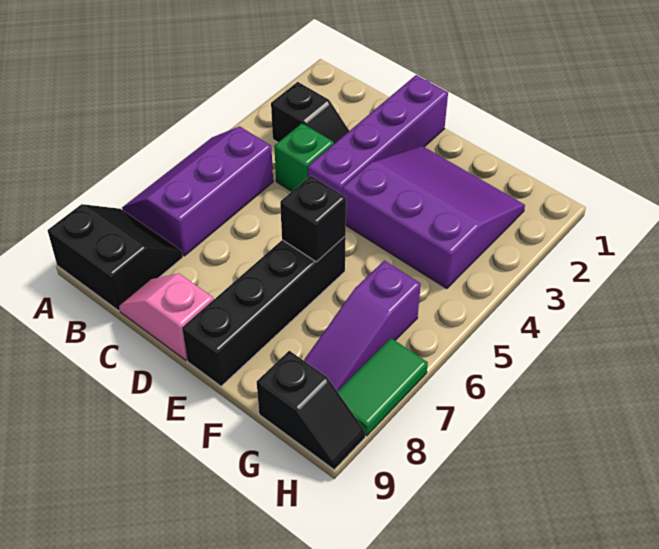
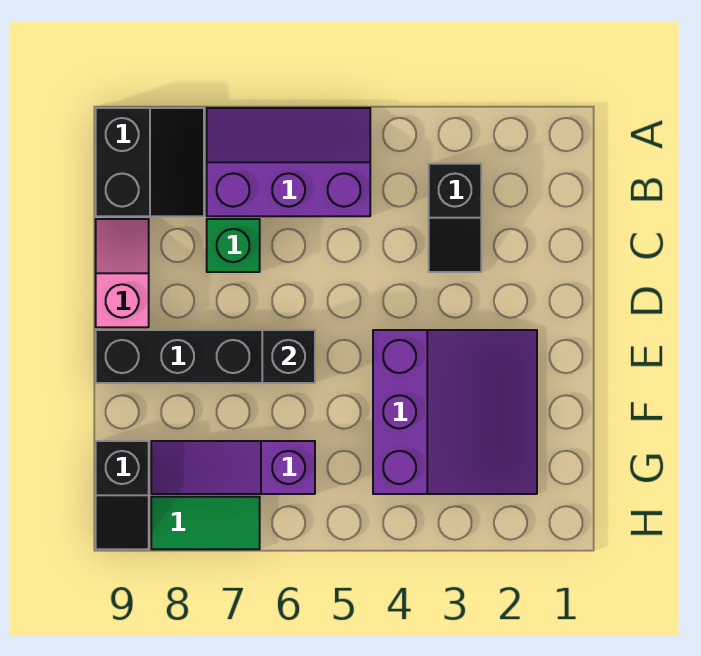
green 1x1 brick [274,123,334,191] -> green 1x1 brick moved to [207,219,260,272]
purple 1x4 brick [308,75,448,194] -> none

